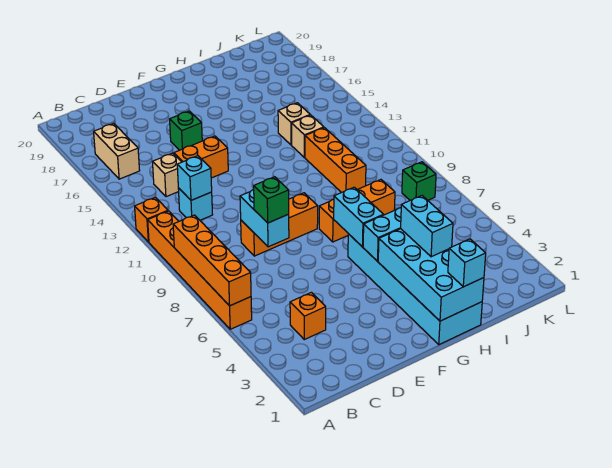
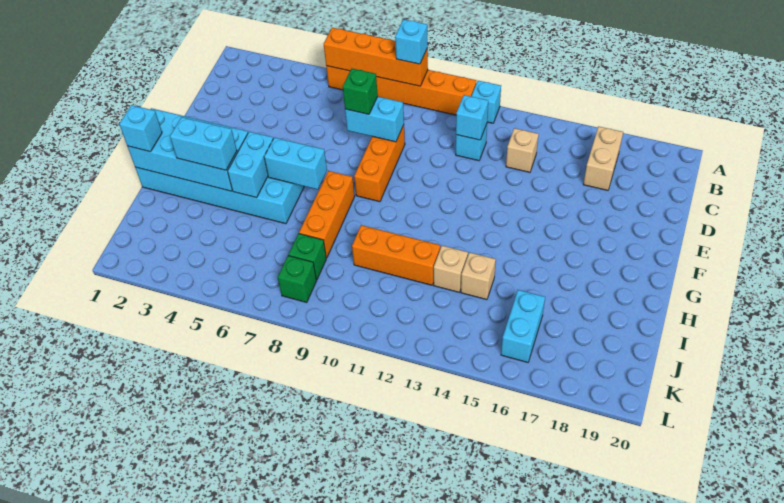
none -> cyan 1x1 brick [395,19,428,64]
orange 1x1 brick [135,197,168,242] -> cyan 1x1 brick [471,81,501,123]
tan 1x2 brick [94,123,140,179] -> tan 1x2 brick turned to [583,126,623,190]
orange 1x1 brick [290,292,326,340] -> none
orange 1x2 brick [174,136,228,178] -> none
green 1x1 brick [170,111,202,150] -> green 1x1 brick moved to [289,234,326,280]
none -> cyan 1x2 brick [501,290,545,362]

